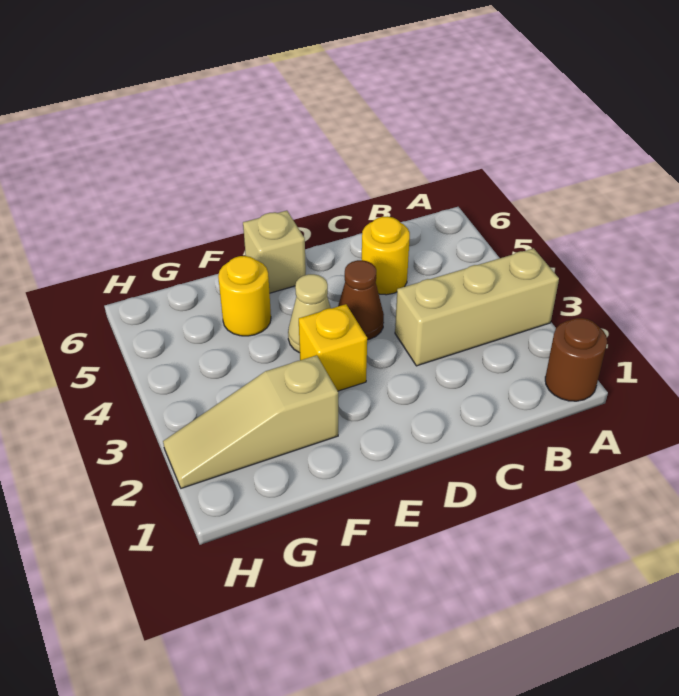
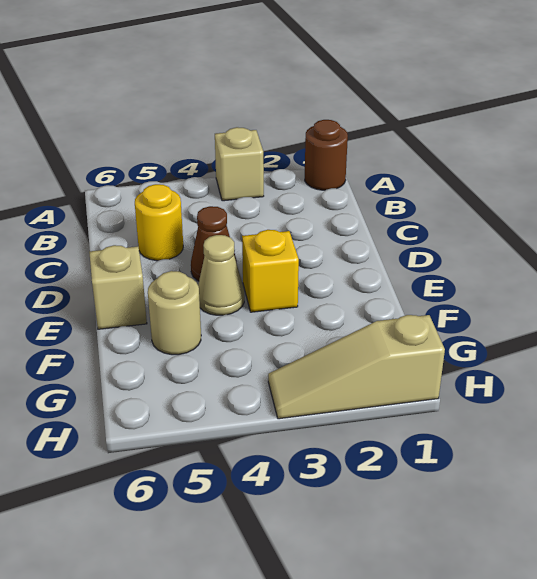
tan 1x3 brick [395,248,559,366] -> tan 1x1 brick [215,127,264,201]
tan 1x3 slope [163,355,338,488] -> tan 1x3 slope turned to [268,315,445,419]
yellow 1x1 round brick [218,256,271,336] -> tan 1x1 round brick [148,271,201,355]

